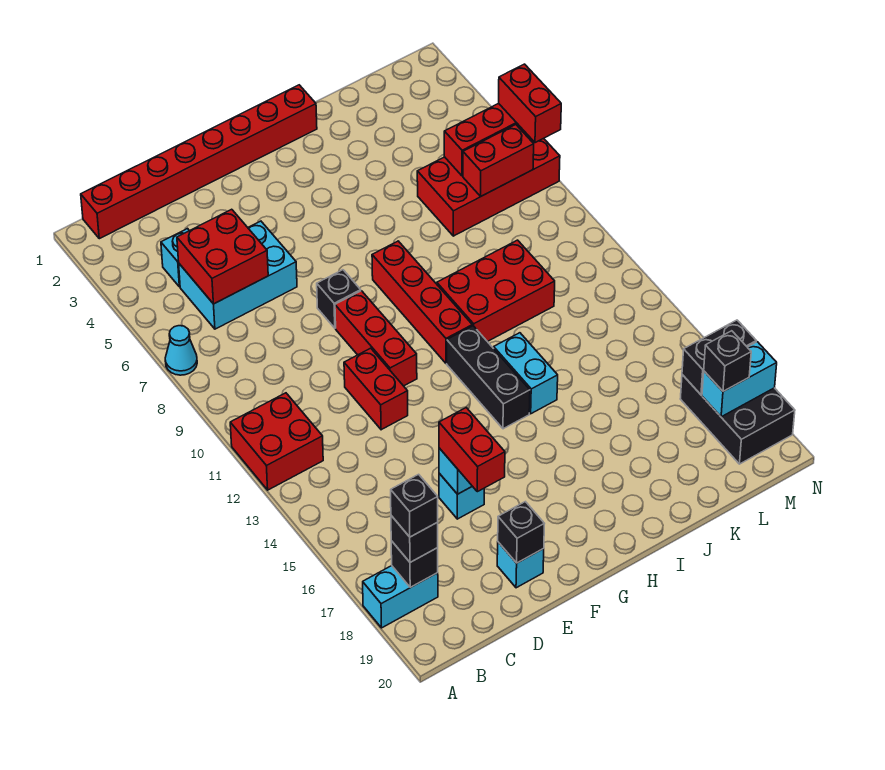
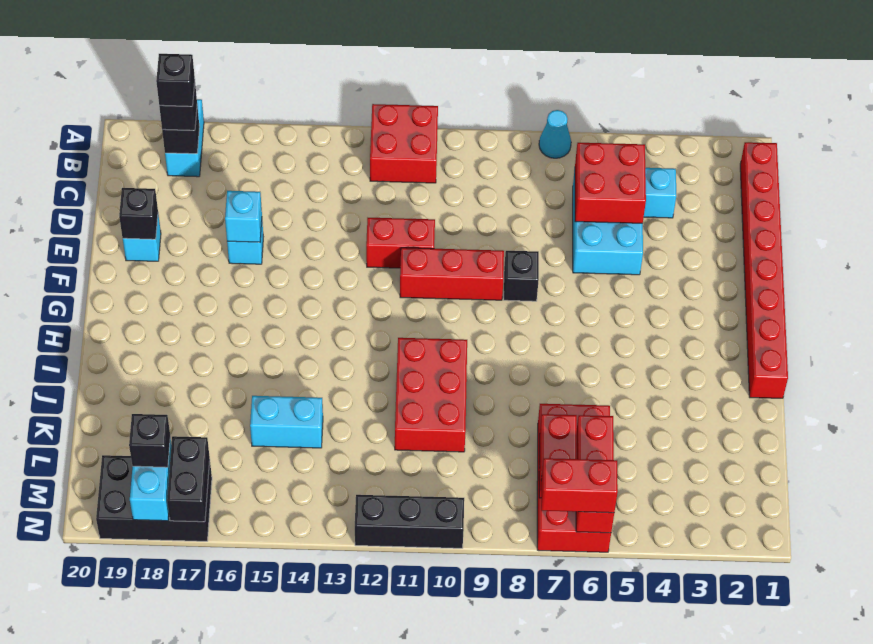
red 1x2 brick [439,408,505,492] -> none
red 1x4 brick [372,241,472,363] -> none
black 1x3 brick [447,326,530,429] -> black 1x3 brick moved to [355,495,464,548]
cyan 1x2 brick [494,333,558,414] -> cyan 1x2 brick moved to [250,396,323,448]

